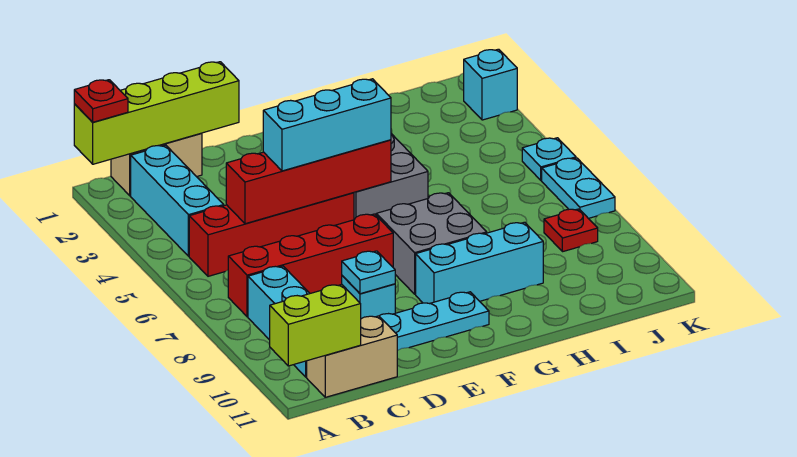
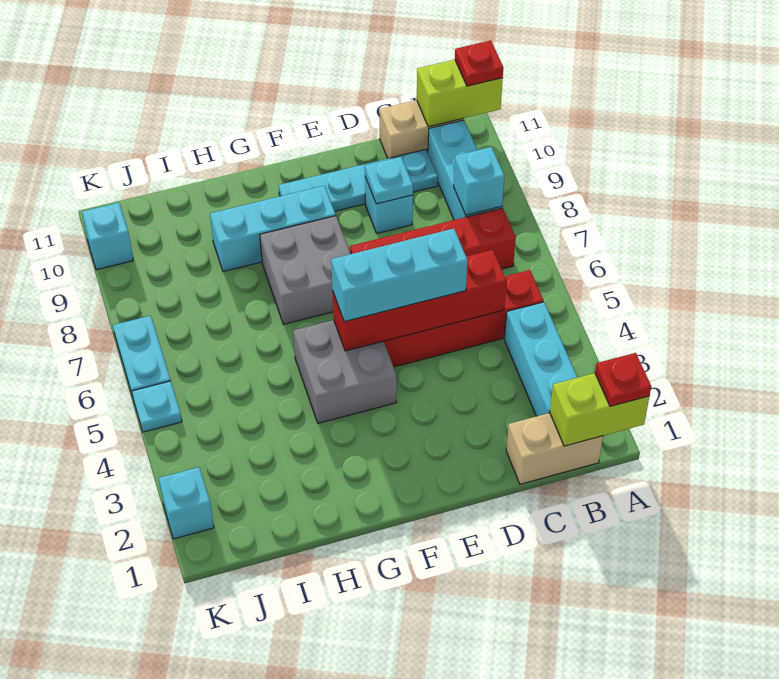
lime 1x4 brick [74,62,239,164] -> lime 1x2 brick [550,373,649,446]
none -> cyan 1x1 brick [454,147,504,215]
red 1x1 plate [544,209,598,252] -> red 1x1 plate moved to [455,40,503,86]
none -> cyan 1x1 brick [82,203,133,270]

